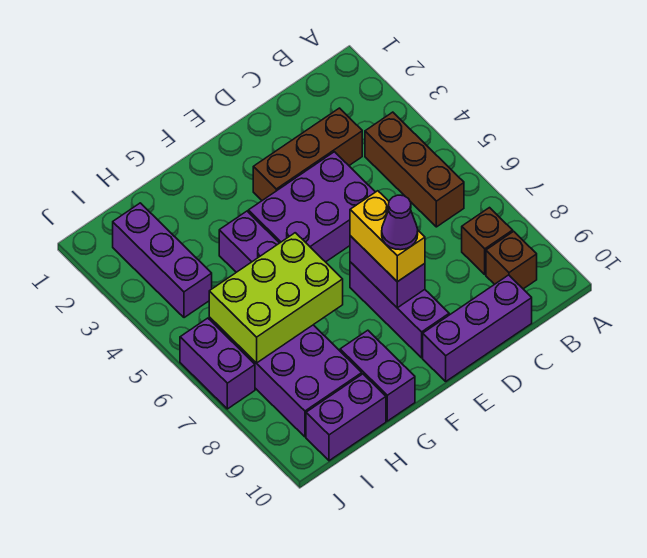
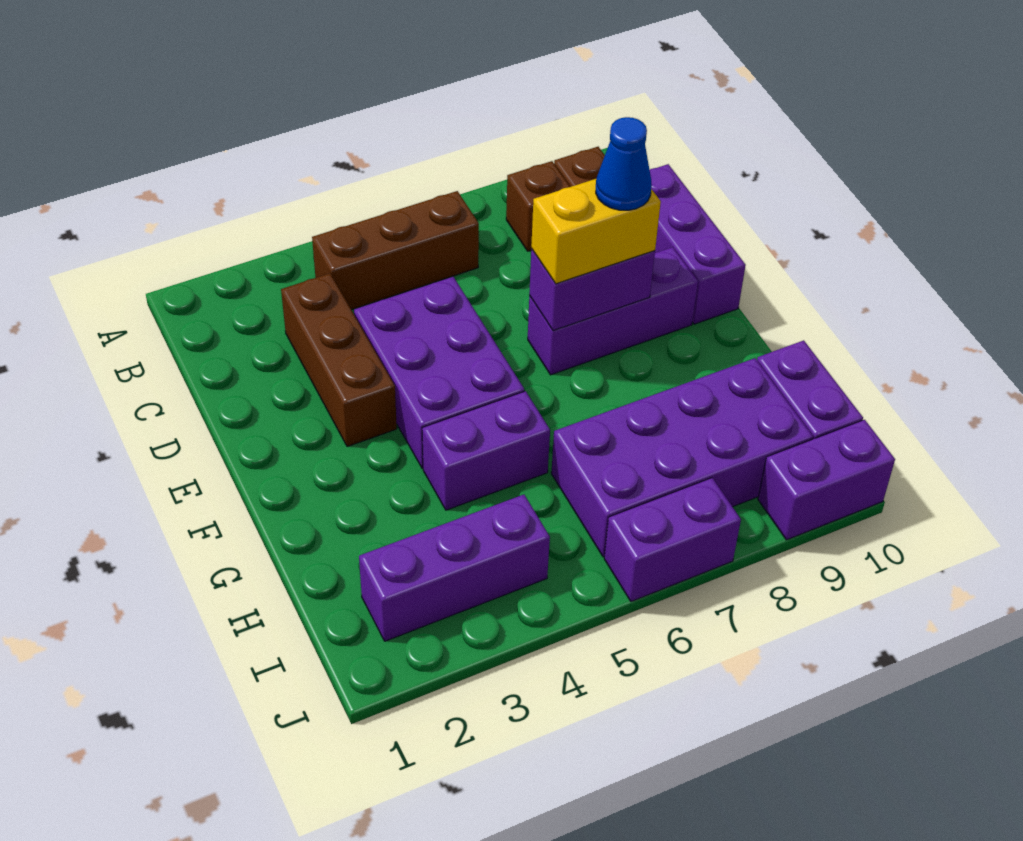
purple 1x1 cone [382,195,418,250] -> blue 1x1 cone [596,117,652,210]
lime 2x3 brick [209,233,343,363] -> none
purple 1x2 brick [340,330,415,421] -> purple 1x2 brick moved to [758,420,895,540]

